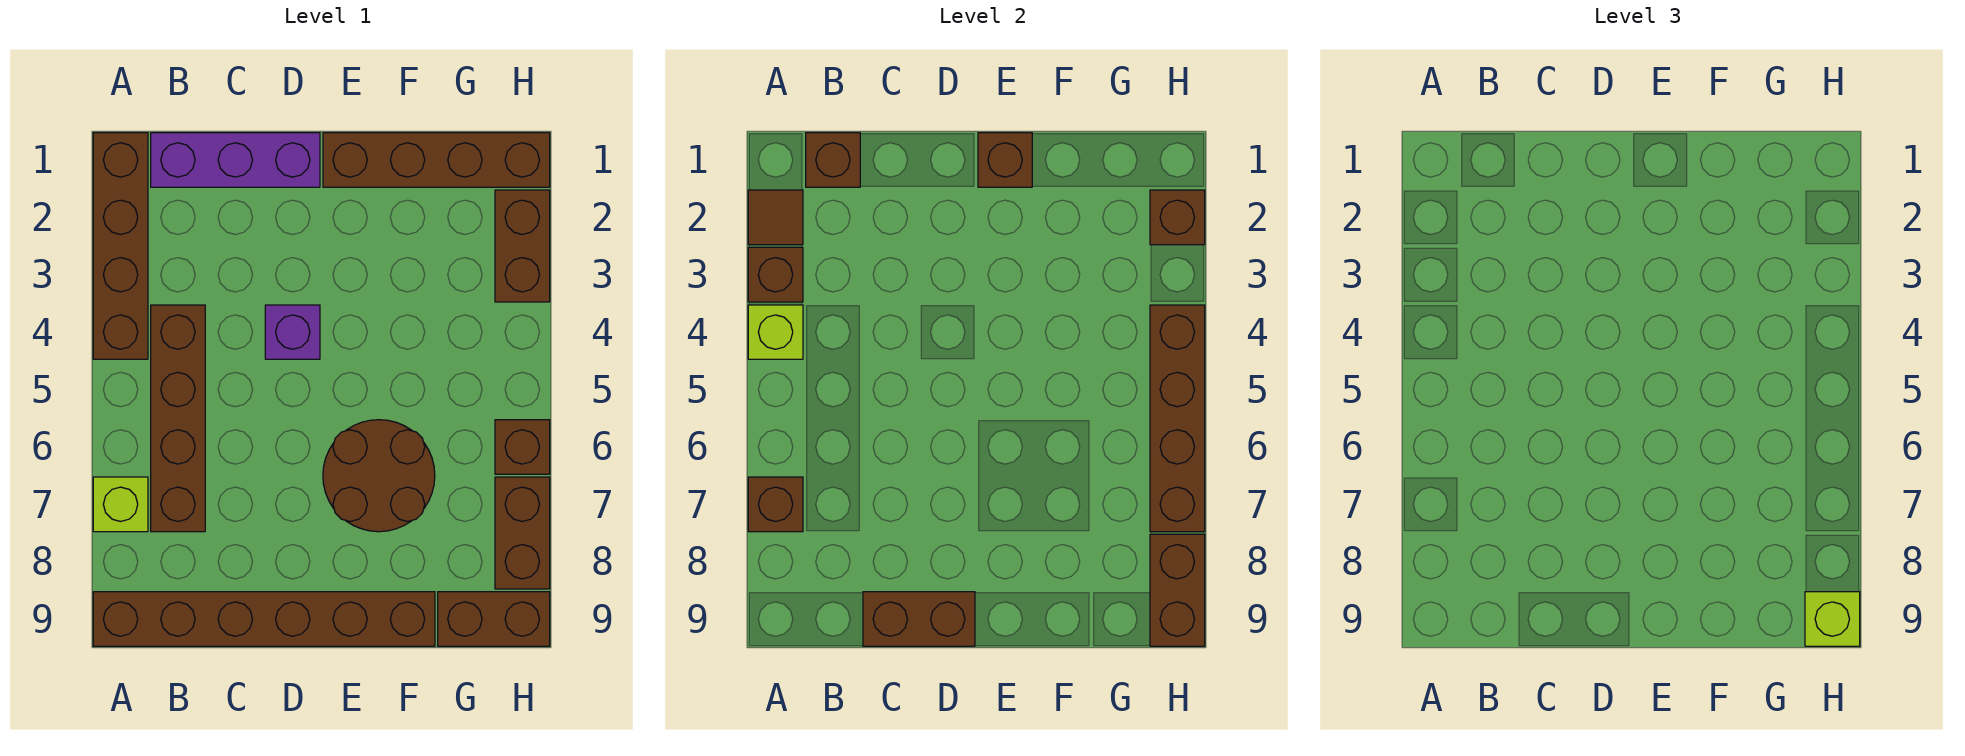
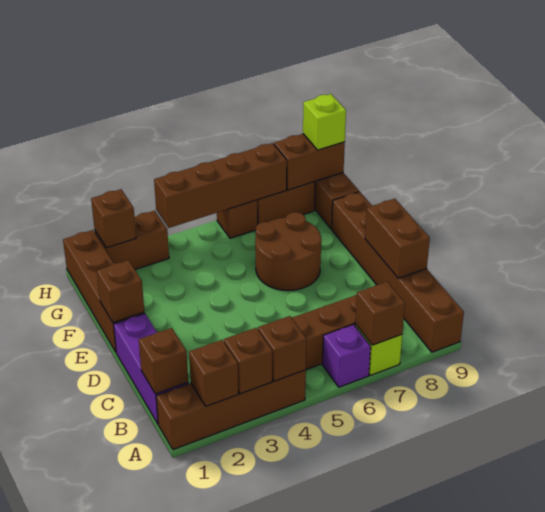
brown 1x1 tile [748,190,803,245] -> brown 1x1 brick [189,340,239,406]
lime 1x1 brick [748,305,803,359] -> brown 1x1 brick [258,316,306,381]
purple 1x1 brick [265,305,320,359] -> purple 1x1 brick moved to [322,324,371,387]

